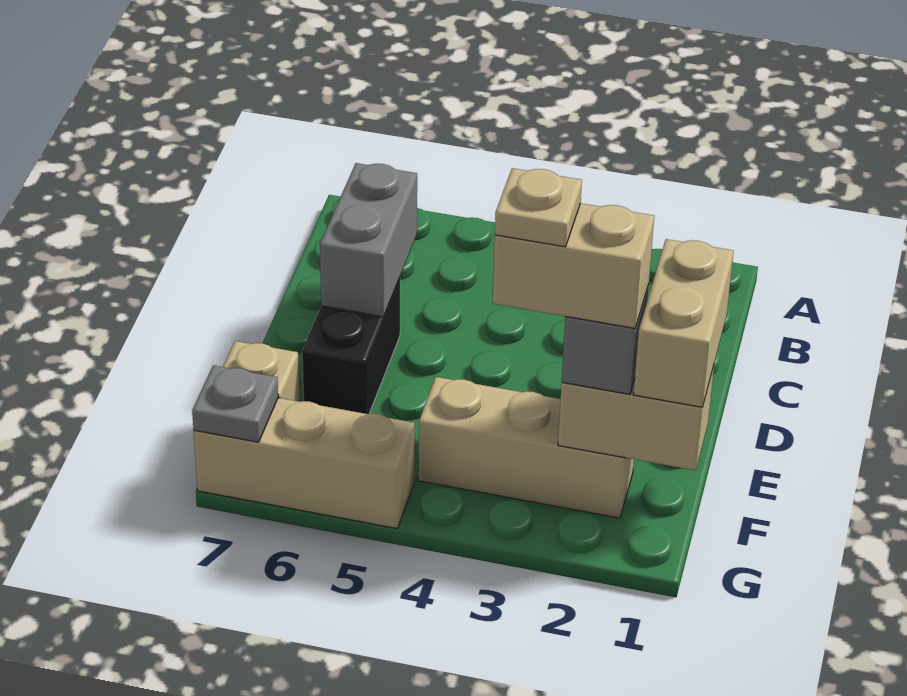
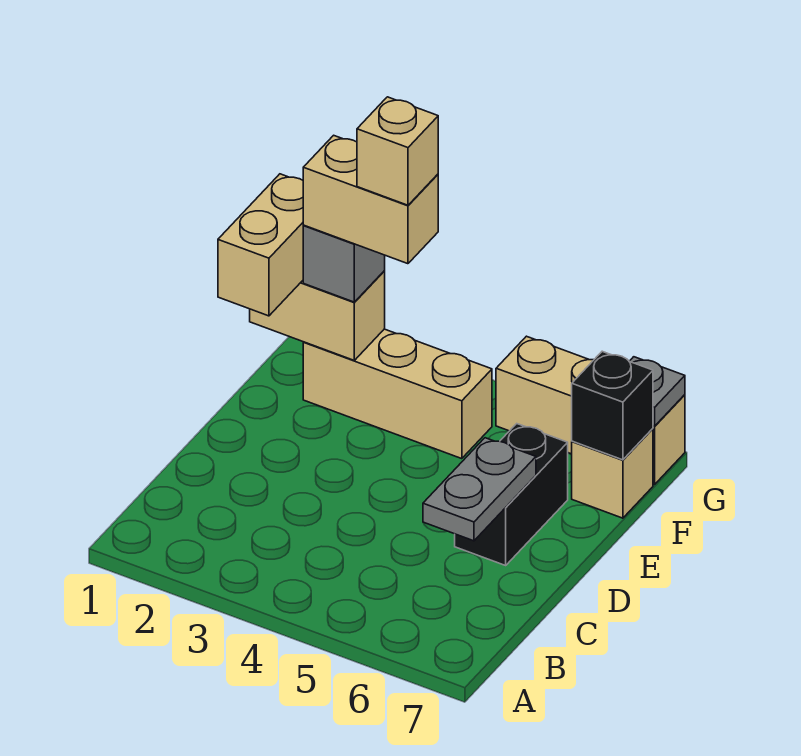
grey 1x2 brick [320,163,417,317] -> grey 1x2 plate [423,438,536,541]
tan 1x1 plate [495,168,582,247] -> tan 1x1 brick [357,97,438,205]
none -> black 1x1 brick [572,351,653,460]

